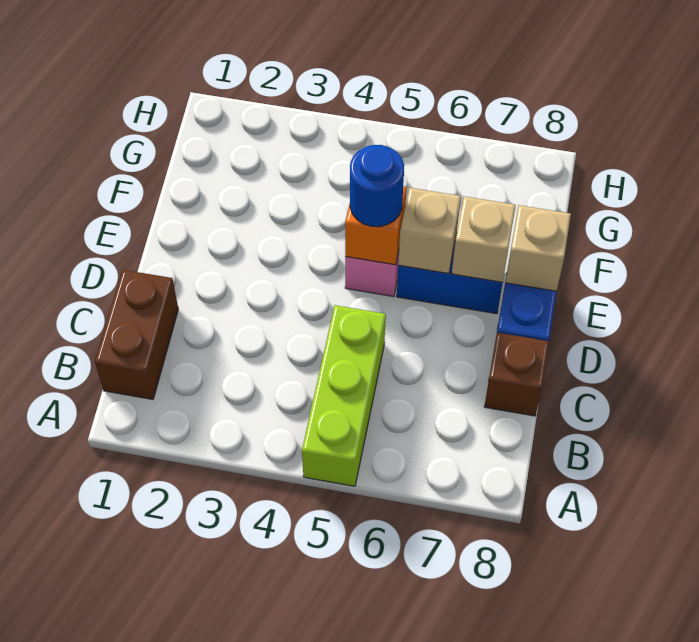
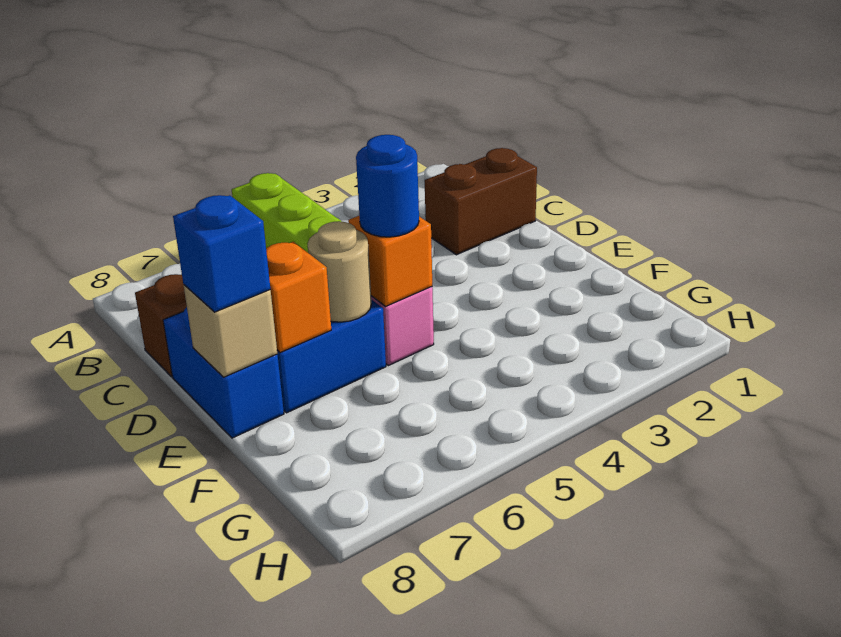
brown 1x2 brick [95,270,178,399] -> brown 1x2 brick turned to [425,148,537,255]
tan 1x1 brick [398,188,461,274] -> tan 1x1 round brick [308,221,371,322]
tan 1x1 brick [452,196,516,282] -> orange 1x1 brick [266,242,331,353]
none -> blue 1x1 brick [173,195,270,312]

